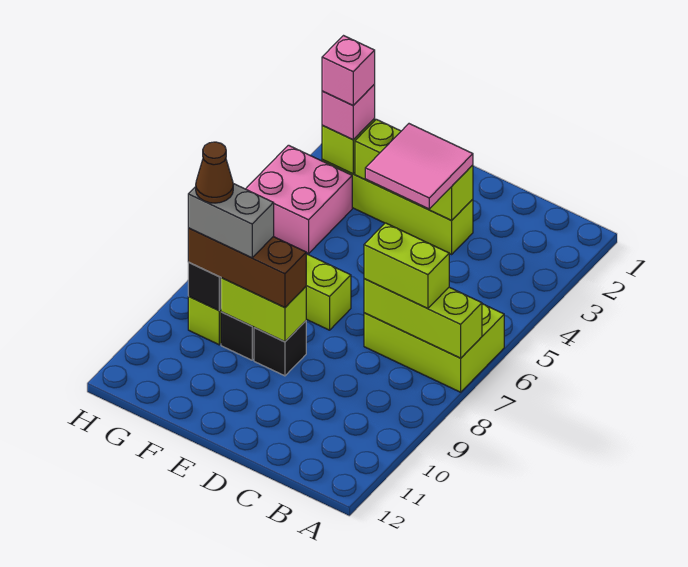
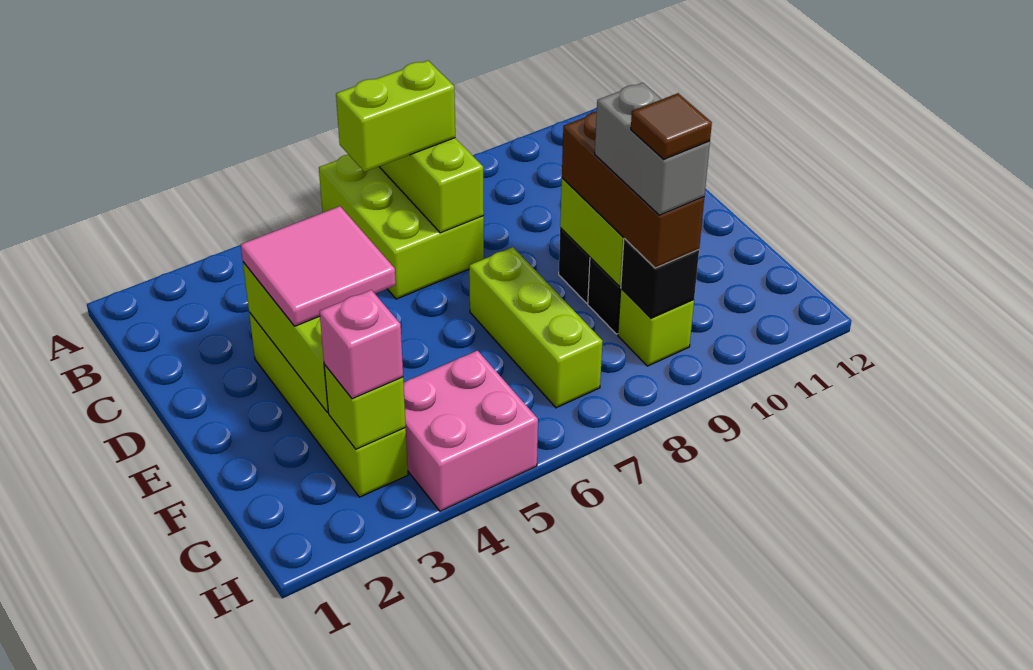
lime 1x2 brick [364,223,449,309] -> lime 1x2 brick turned to [336,61,455,172]
pink 1x1 brick [322,36,375,105] -> none
brown 1x1 cone [196,142,233,203] -> brown 1x1 tile [631,93,712,159]

